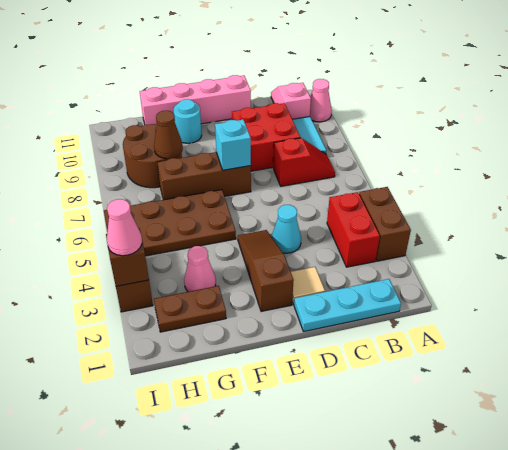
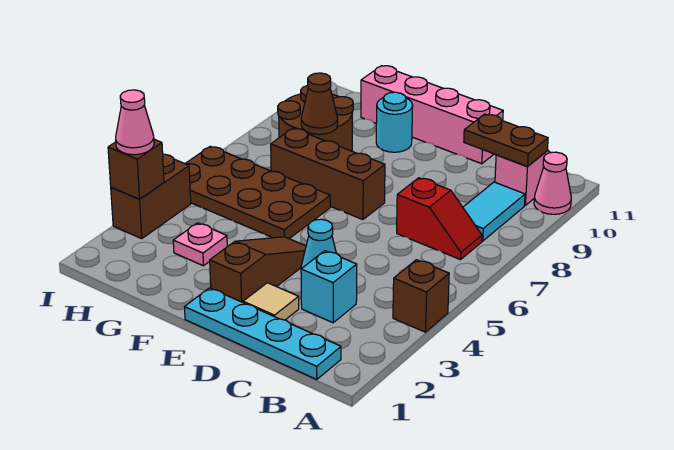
brown 1x2 brick [359,187,411,261] -> brown 1x1 brick [393,260,449,332]
cyan 1x3 plate [294,279,401,332] -> cyan 1x4 plate [185,288,341,380]
red 1x2 brick [327,192,380,267] -> none
red 2x2 brick [232,103,300,171] -> none
cyan 1x1 brick [215,120,251,170] -> cyan 1x1 brick moved to [301,251,357,323]
brown 1x2 plate [154,286,226,332] -> brown 1x2 plate moved to [464,114,548,166]
pink 1x1 cone [184,246,216,292] -> pink 1x1 plate [173,223,227,266]

